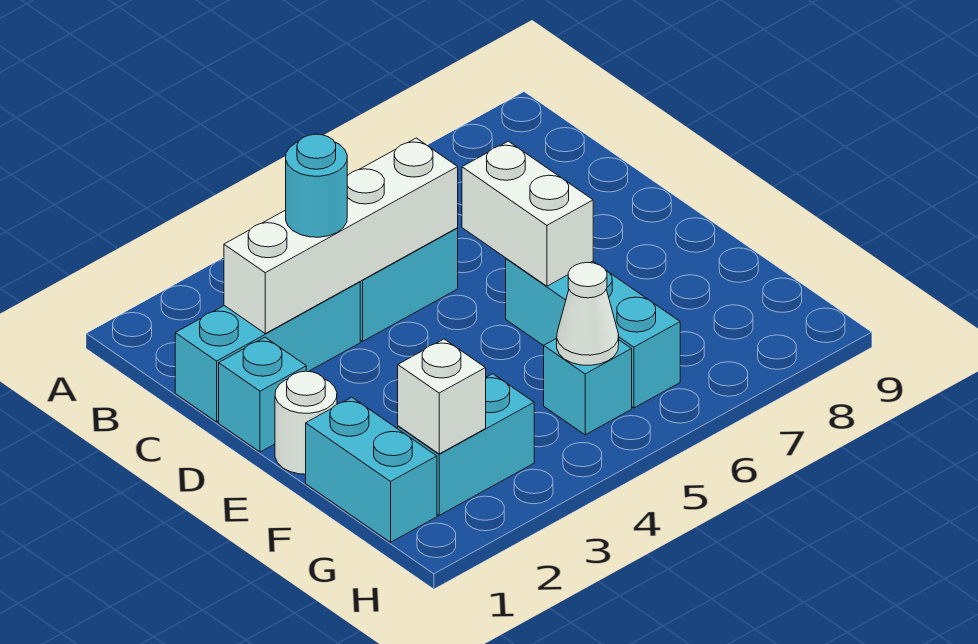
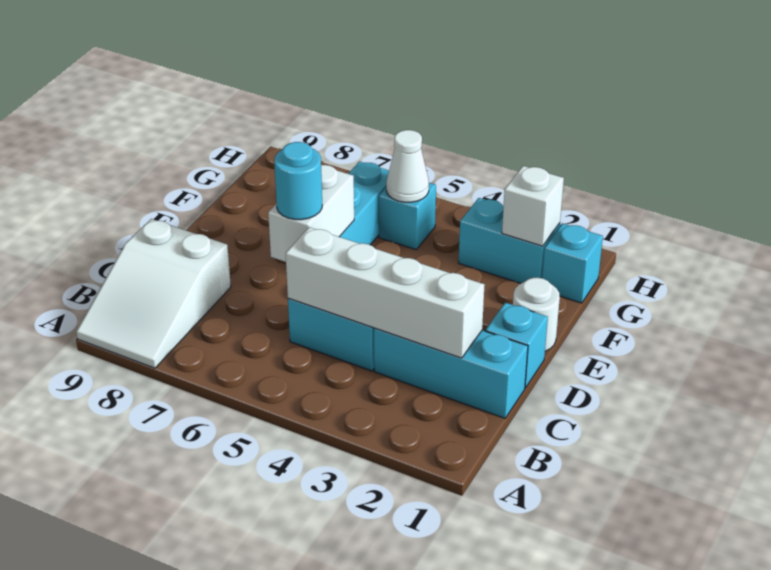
none -> white 2x3 slope [76,219,231,368]
cyan 1x1 round brick [286,134,347,237] -> cyan 1x1 round brick moved to [274,142,322,220]
cyan 1x2 brick [306,398,437,542] -> cyan 1x1 brick [542,223,603,303]

